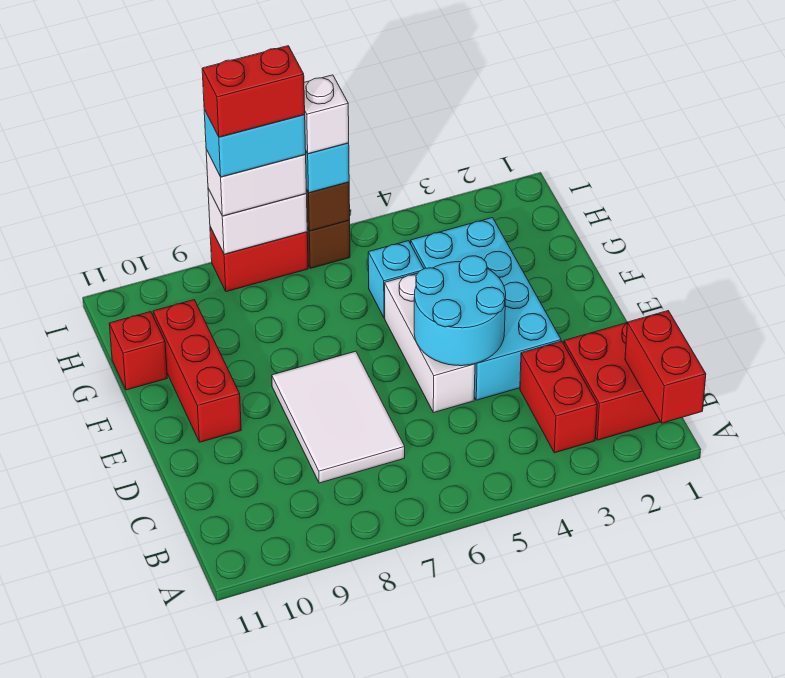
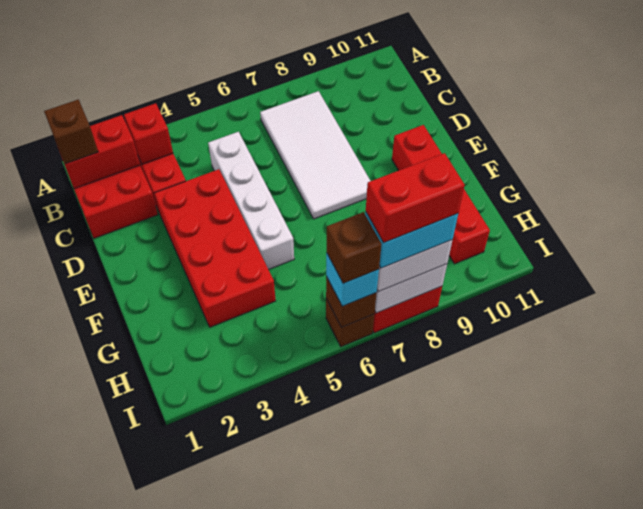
red 1x2 brick [625,311,706,423] -> red 1x2 brick turned to [63,115,140,189]
none -> brown 1x1 brick [44,99,98,164]
white 2x3 tile [272,351,405,483] -> white 2x4 tile [260,91,370,219]
cyan 2x4 brick [411,218,561,400] -> red 2x4 brick [154,169,276,327]
cyan 2x2 round brick [414,256,506,366] -> none
white 1x3 brick [385,273,475,413] -> white 1x4 brick [208,132,294,269]
red 1x3 brick [153,300,241,442] -> red 1x4 brick [392,125,490,264]
cyan 1x1 brick [368,241,424,318] -> none
red 1x1 brick [109,312,167,390] -> red 1x1 brick moved to [124,103,173,164]
white 1x1 brick [304,75,349,154] -> brown 1x1 brick [327,212,382,283]

